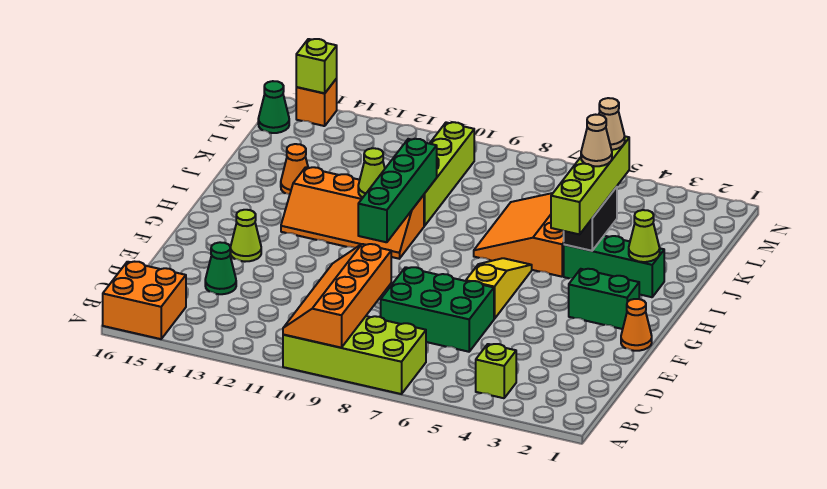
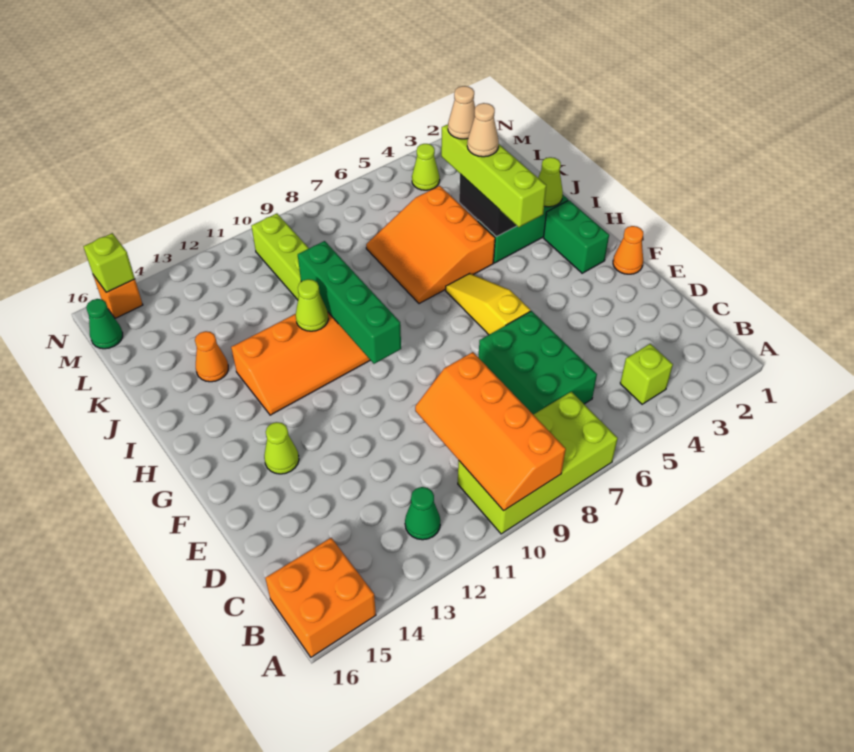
green 2x3 brick [381,267,494,352] -> green 2x3 brick turned to [478,311,597,415]
green 1x1 cone [205,242,236,294] -> green 1x1 cone moved to [405,487,440,540]
green 1x2 brick [568,269,639,329] -> green 1x2 brick turned to [544,200,609,273]
none -> lime 1x1 cone [412,144,440,190]

